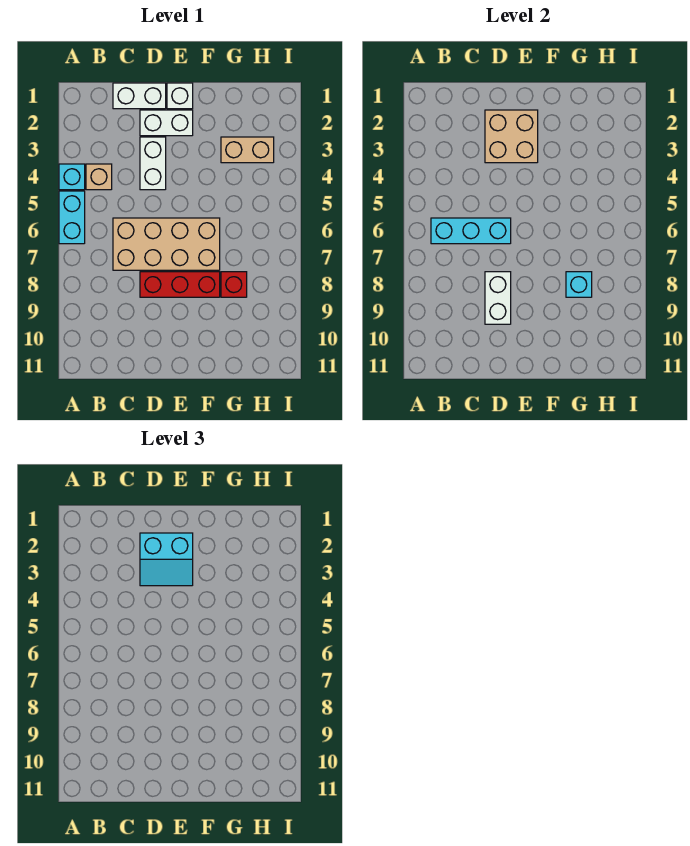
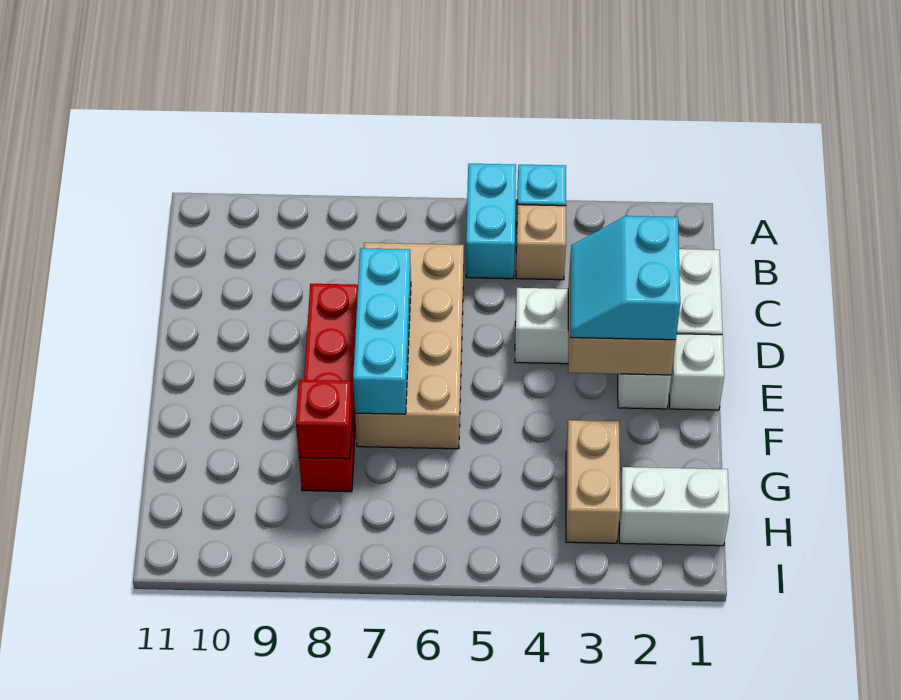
cyan 1x2 brick [59,191,85,244] -> cyan 1x2 brick turned to [466,164,516,279]
cyan 1x3 brick [431,218,511,244] -> cyan 1x3 brick moved to [353,248,411,414]
white 1x2 brick [485,272,511,324] -> white 1x2 brick moved to [619,467,729,546]
cyan 1x1 brick [566,272,592,297] -> red 1x1 brick [296,380,352,459]

